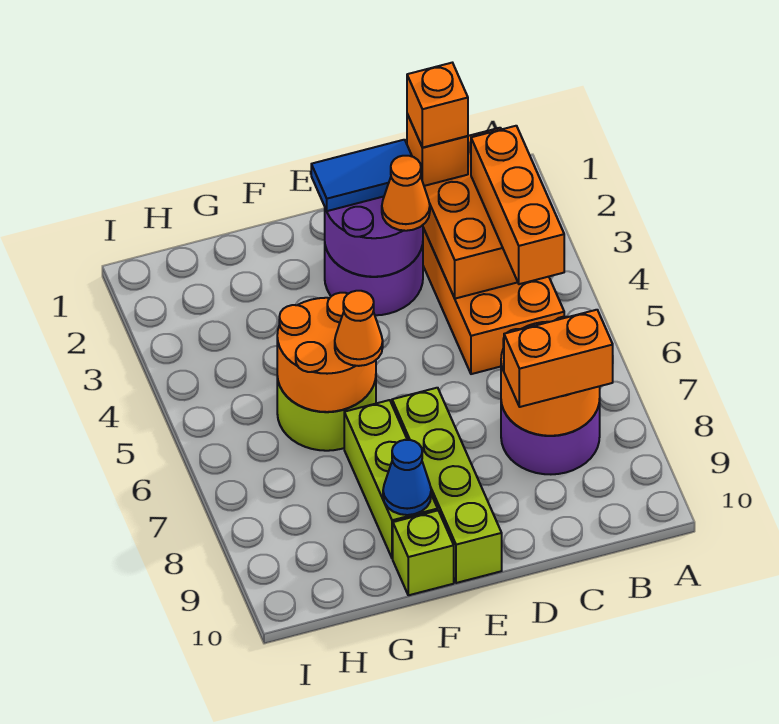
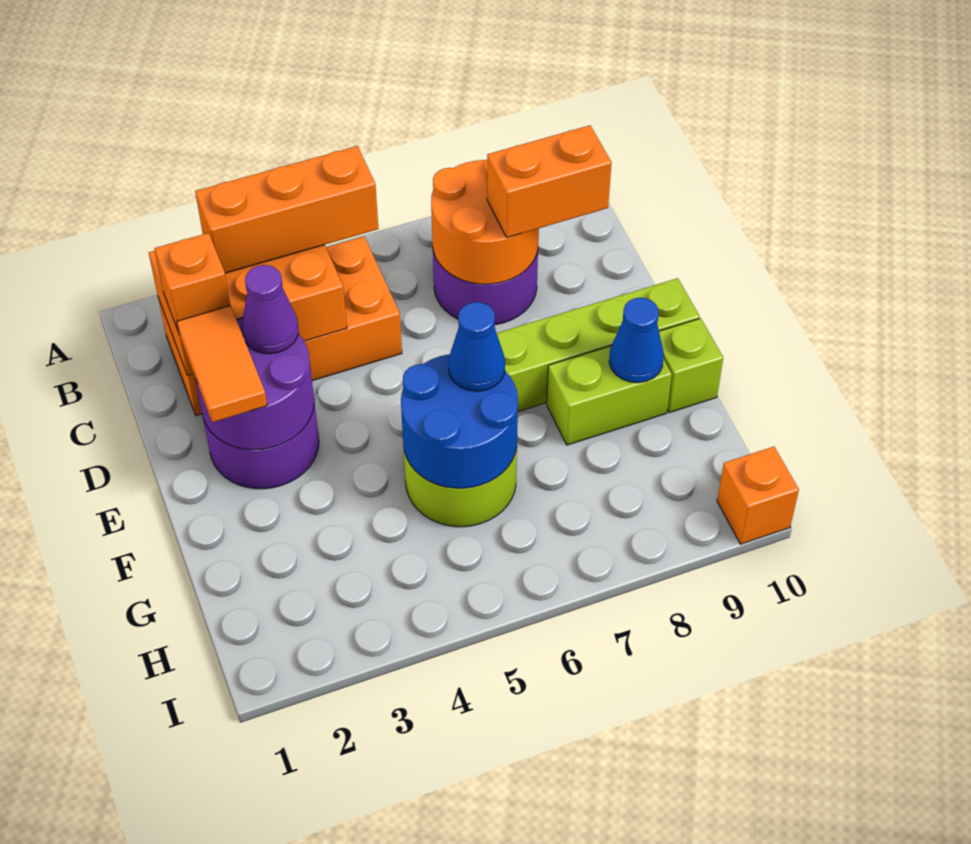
orange 1x2 brick [504,310,613,407] -> orange 1x2 brick turned to [487,125,612,238]
orange 1x1 brick [407,63,468,148] -> orange 1x1 brick moved to [717,447,799,544]
blue 1x2 tile [311,140,412,211] -> orange 1x2 tile [177,306,267,422]
orange 1x1 cone [382,156,430,231] -> purple 1x1 cone [242,265,299,354]
orange 2x2 round brick [277,293,376,412] -> blue 2x2 round brick [401,354,518,488]
orange 1x1 cone [335,291,383,366] -> blue 1x1 cone [448,302,505,391]
lime 1x3 brick [344,400,438,559] -> lime 1x2 brick [547,346,672,445]

